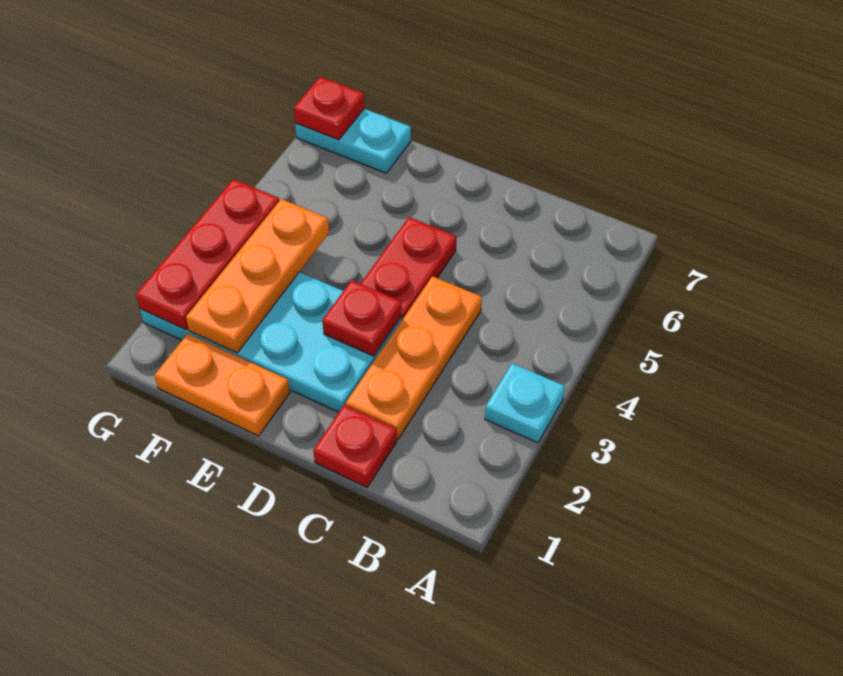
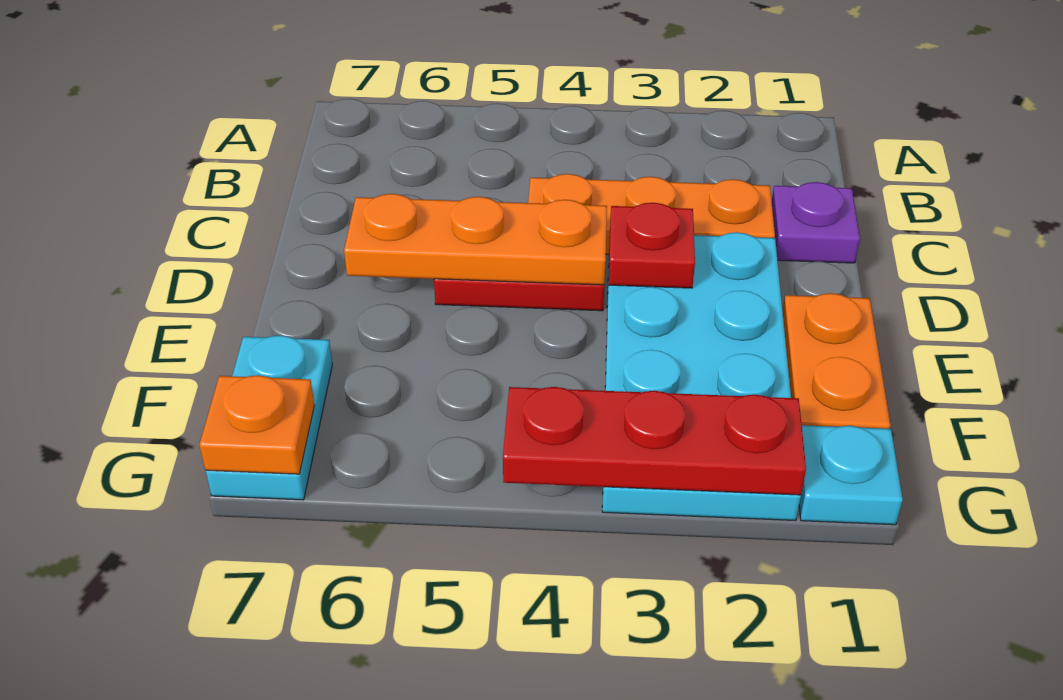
cyan 1x1 plate [485,363,565,443] -> cyan 1x1 plate moved to [799,425,903,525]
red 1x1 plate [313,405,397,487] -> purple 1x1 plate [772,182,860,263]
orange 1x3 plate [186,199,329,353] -> orange 1x3 plate moved to [344,194,607,285]
red 1x1 plate [294,77,364,140] -> orange 1x1 plate [199,375,315,474]

